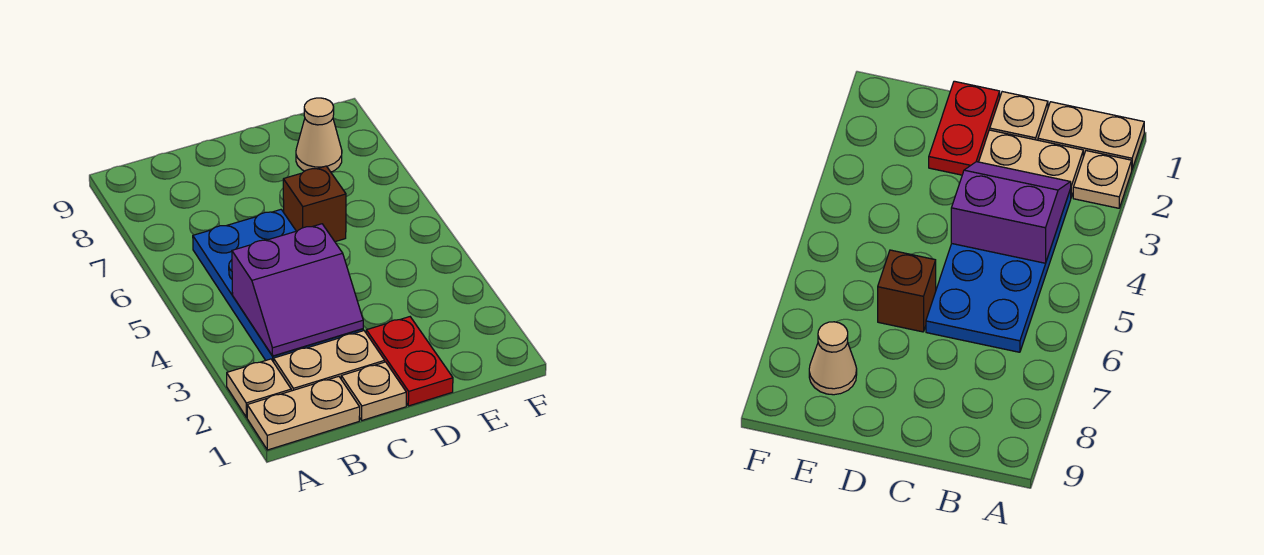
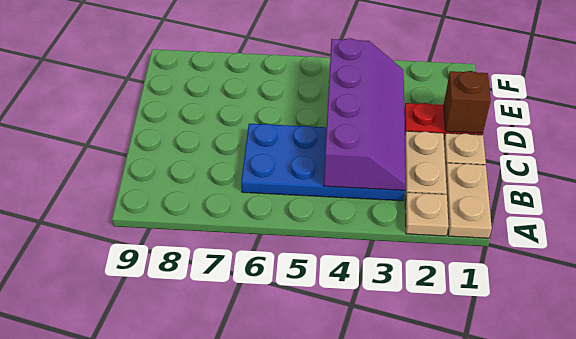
purple 2x2 slope [232,224,363,356] -> purple 2x4 slope [324,38,406,190]
brown 1x1 brick [283,166,346,242] -> brown 1x1 brick moved to [444,71,491,133]
tan 1x1 cone [296,98,342,172] -> none

